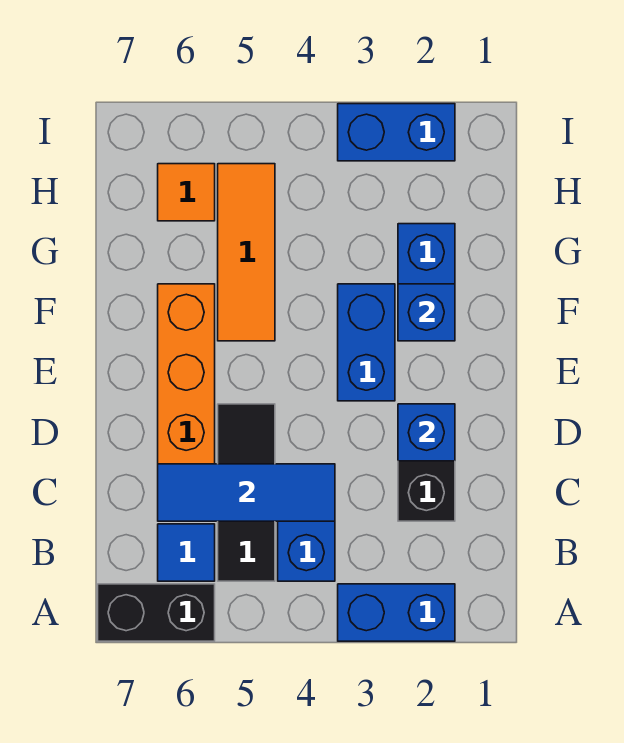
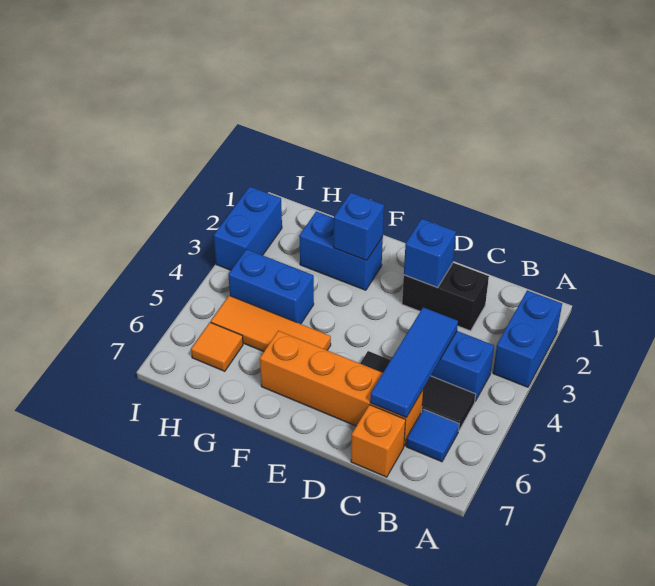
black 1x2 brick [98,584,215,641] -> none
none -> orange 1x1 brick [351,405,406,477]
blue 1x2 brick [338,284,395,401] -> blue 1x2 brick moved to [228,249,314,324]

